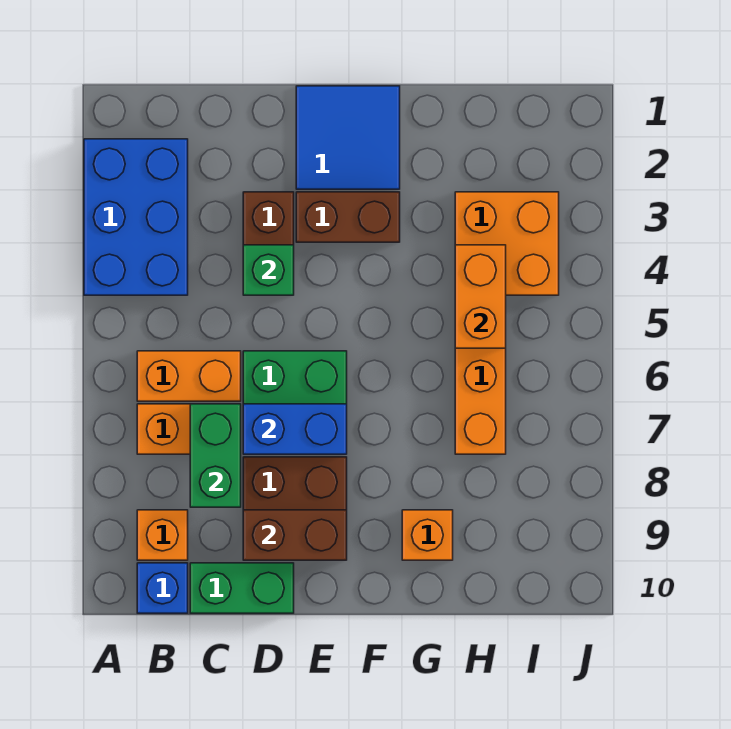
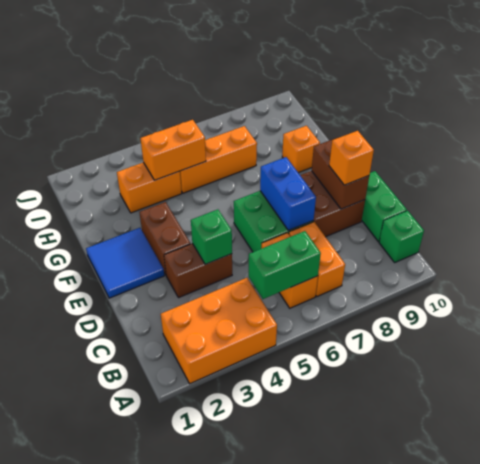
blue 2x3 brick [84,139,188,295] -> orange 2x3 brick [161,278,277,384]
orange 1x1 brick [137,510,188,560] -> orange 1x1 brick moved to [329,131,374,185]
blue 1x1 brick [137,563,188,613] -> green 1x1 brick [379,211,424,262]
green 1x2 brick [190,404,241,507] -> green 1x2 brick moved to [249,231,321,299]
orange 2x2 brick [455,192,559,295] -> orange 1x2 brick [117,163,182,213]

